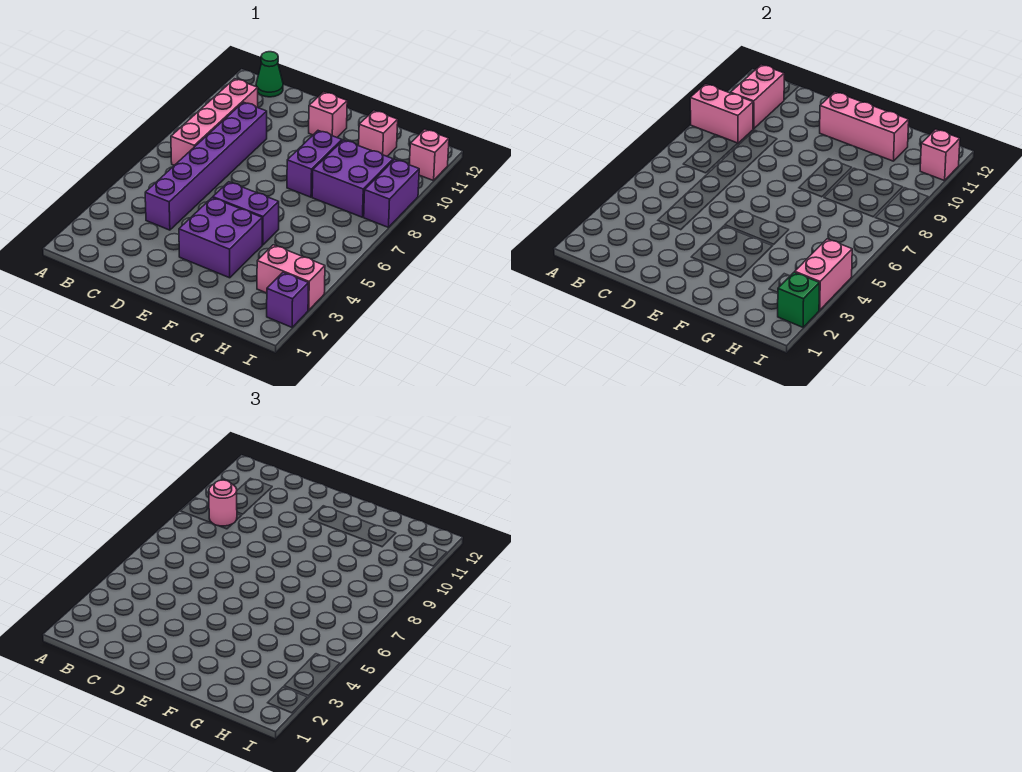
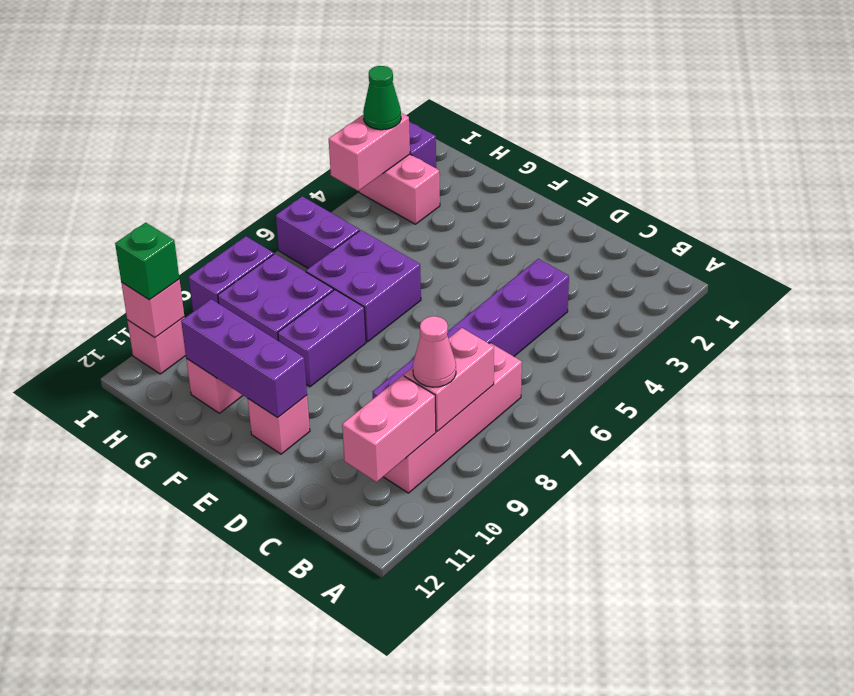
pink 1x2 brick [690,84,753,143] -> pink 1x2 brick turned to [404,328,494,431]
pink 1x1 round brick [209,480,237,526] -> pink 1x1 cone [413,316,456,387]
green 1x1 cone [256,52,283,97] -> green 1x1 cone moved to [363,66,401,130]
purple 2x2 brick [179,198,262,278] -> purple 2x2 brick moved to [306,230,421,342]
purple 1x2 brick [213,182,279,245] -> purple 1x2 brick moved to [276,196,359,268]
pink 1x3 brick [820,92,909,161] -> purple 1x3 brick [181,299,307,418]
green 1x1 brick [778,272,819,327] -> green 1x1 brick moved to [115,223,179,300]

